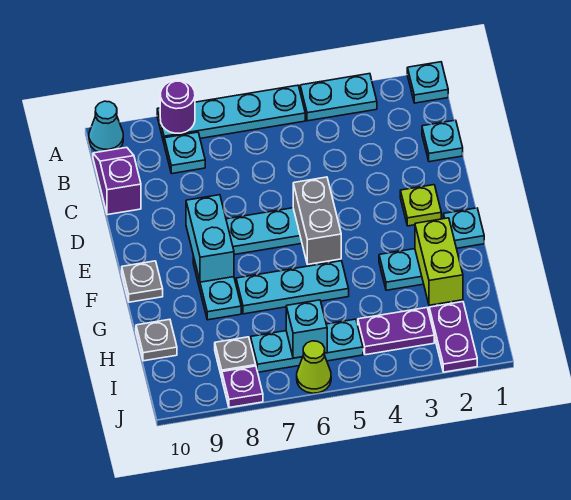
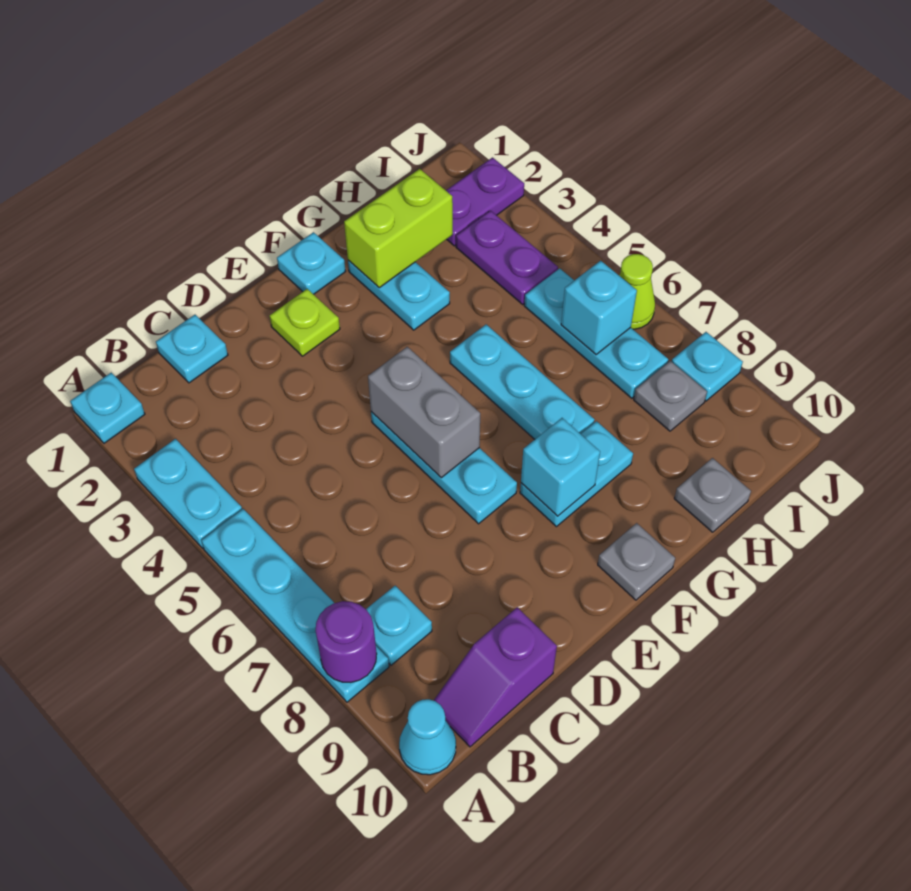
grey 1x2 brick [293,177,341,264] -> grey 1x2 brick turned to [368,347,480,478]
cyan 1x2 brick [186,195,234,282] -> cyan 1x1 brick [521,418,600,516]
purple 1x1 plate [222,366,263,408] -> cyan 1x1 plate [672,332,743,401]

